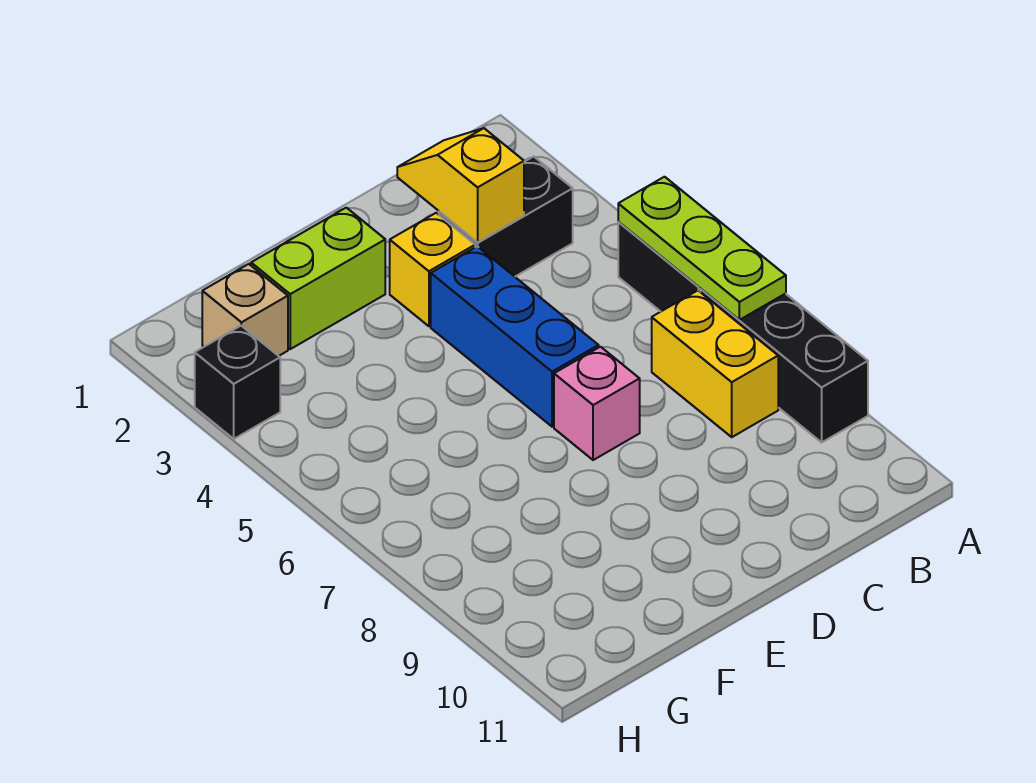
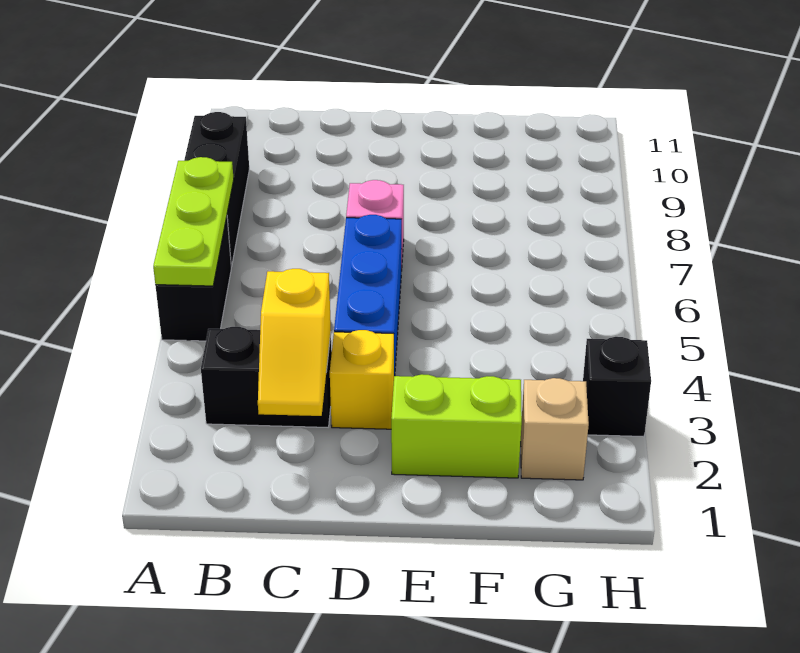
yellow 1x2 brick [652,290,778,437] -> none

